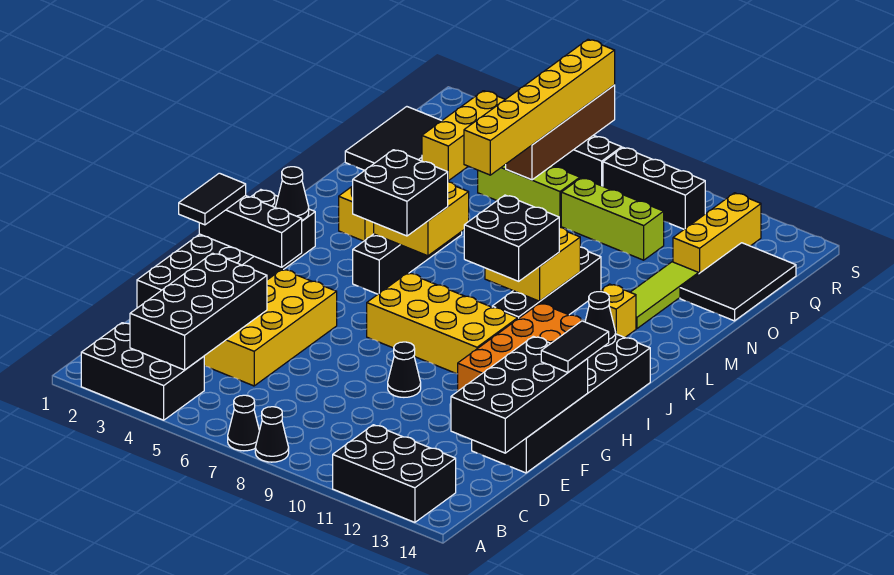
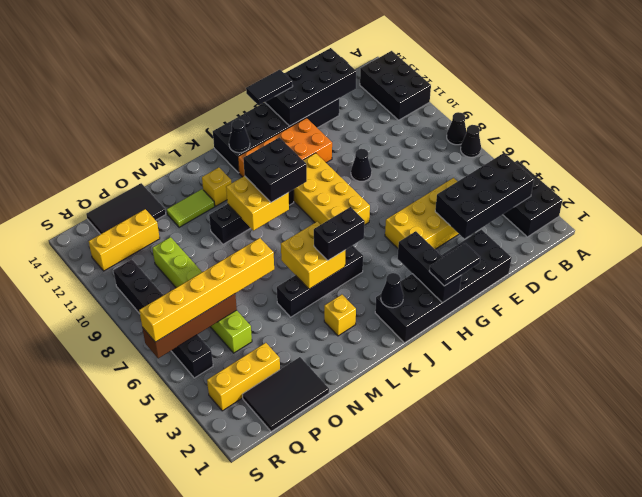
black 2x2 brick [353,150,448,236] -> black 1x2 brick [314,207,365,260]
lime 1x3 tile [630,262,699,328] -> lime 1x2 tile [167,189,215,227]

